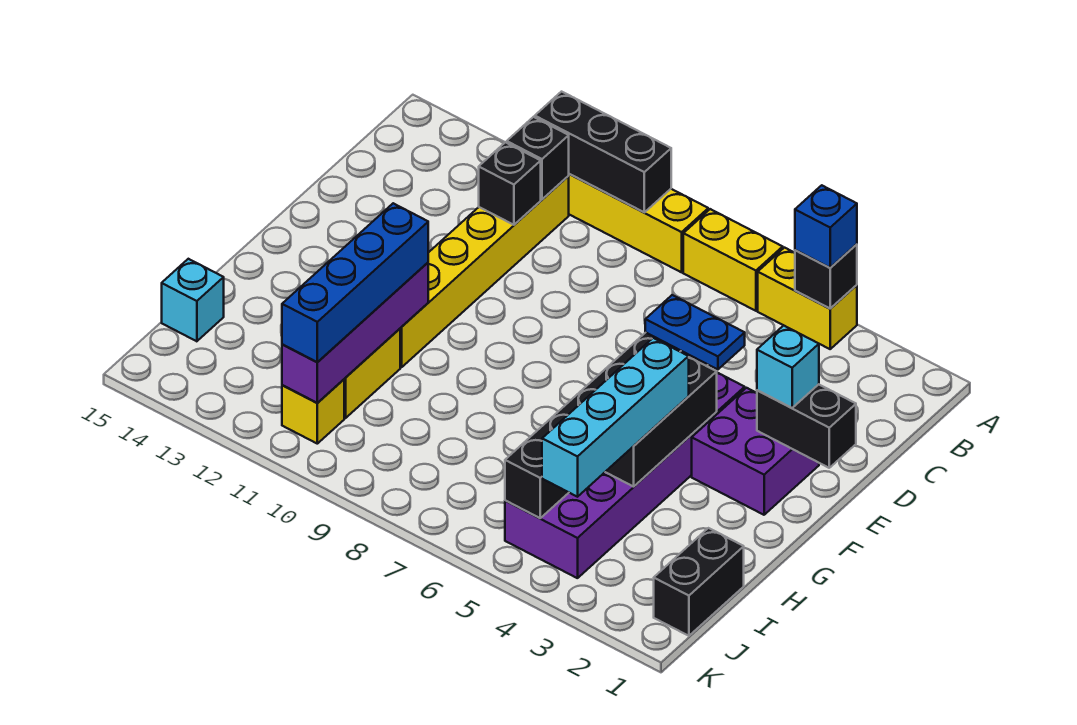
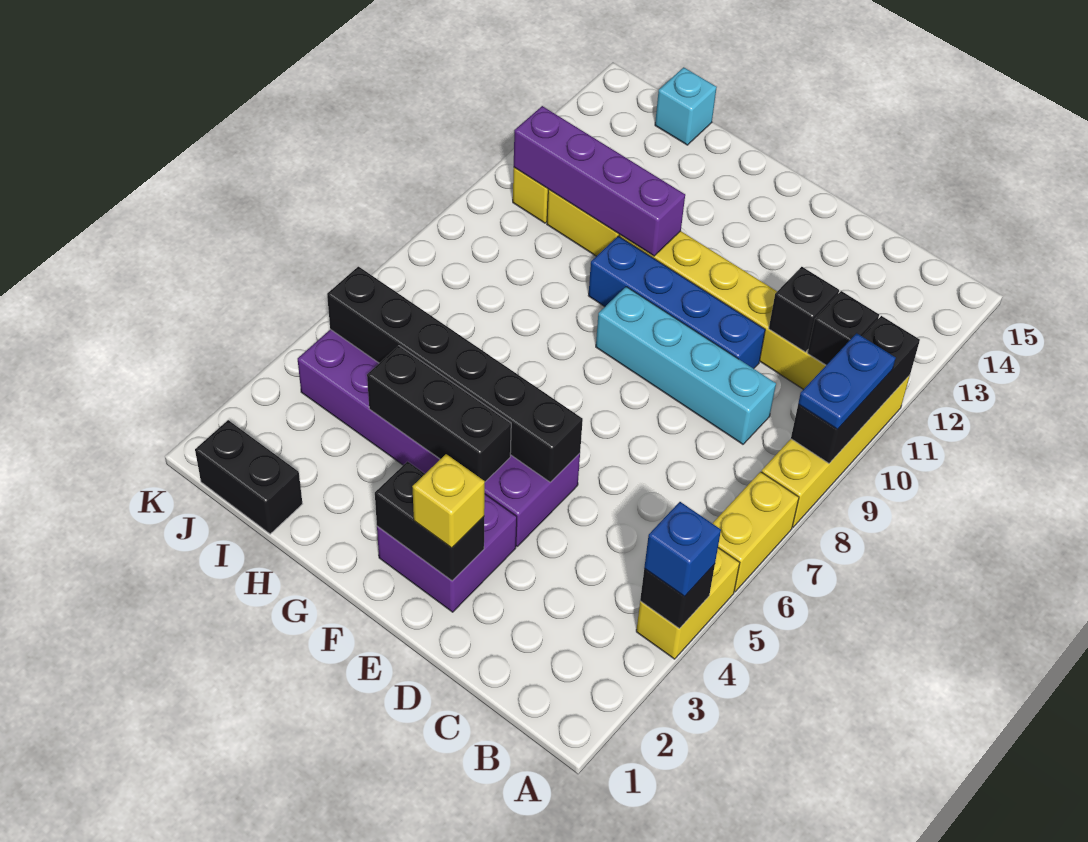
black 1x2 brick [757,384,856,468] -> black 1x2 brick turned to [375,461,484,581]
cyan 1x1 brick [757,325,819,408] -> yellow 1x1 brick [412,454,485,548]
blue 1x2 plate [645,295,745,370] -> blue 1x2 plate moved to [798,333,896,430]
cyan 1x4 brick [542,338,689,497] -> cyan 1x4 brick moved to [596,287,776,444]
blue 1x4 brick [282,203,428,362] -> blue 1x4 brick moved to [588,236,765,369]

